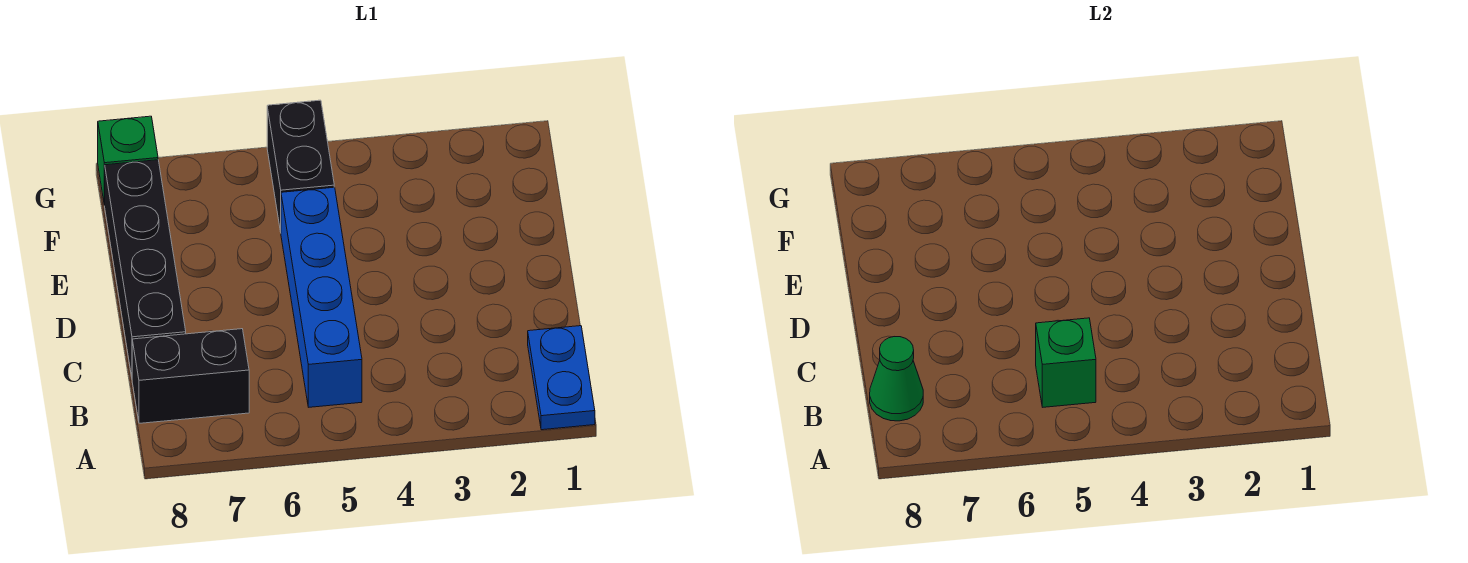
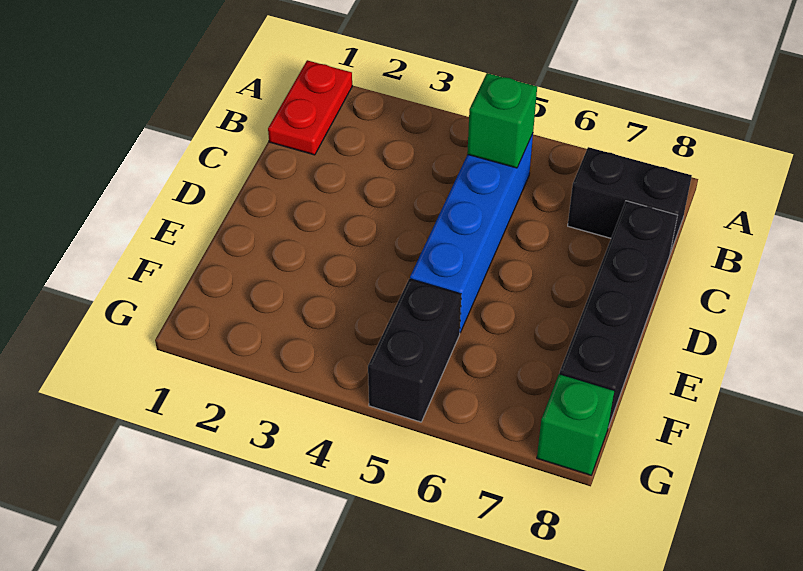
blue 1x2 plate [528,326,595,430] -> red 1x2 plate [268,60,352,155]
green 1x1 cone [870,337,923,421] -> none

